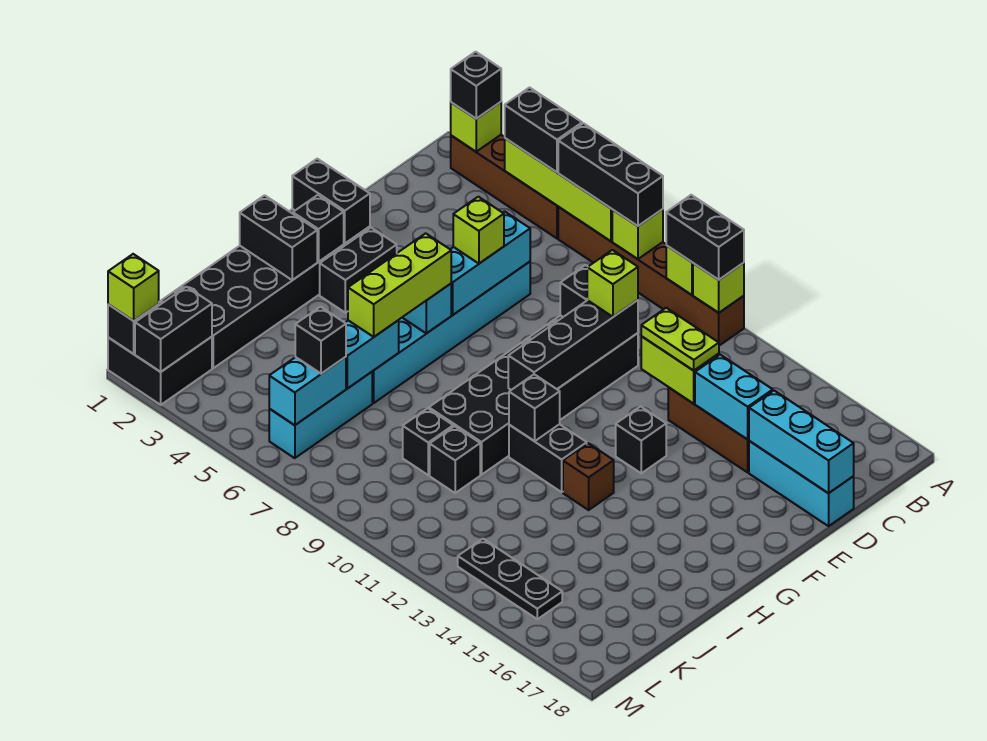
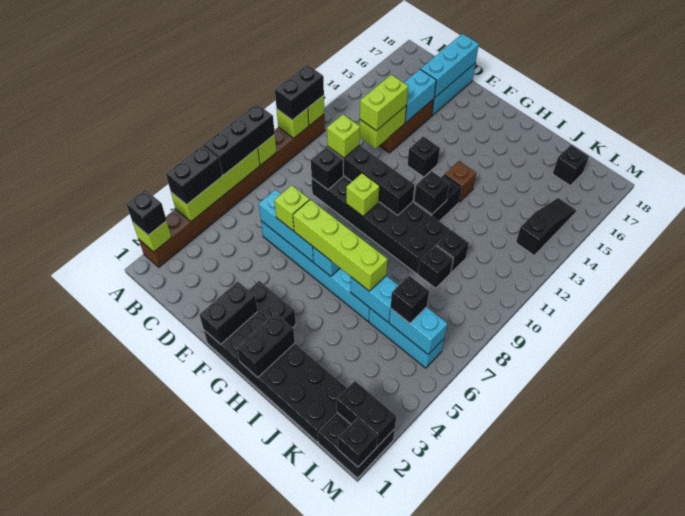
lime 1x2 plate [641,308,719,371] -> lime 1x2 brick [360,75,408,131]
black 1x1 brick [293,195,344,262] -> black 1x1 brick moved to [553,145,589,185]
lime 1x3 brick [348,233,451,337] -> lime 1x4 brick [293,200,388,291]
black 1x3 plate [458,539,562,619] -> black 1x3 slope [516,198,576,255]
lime 1x1 brick [108,254,159,321] -> lime 1x1 brick moved to [346,173,380,216]

